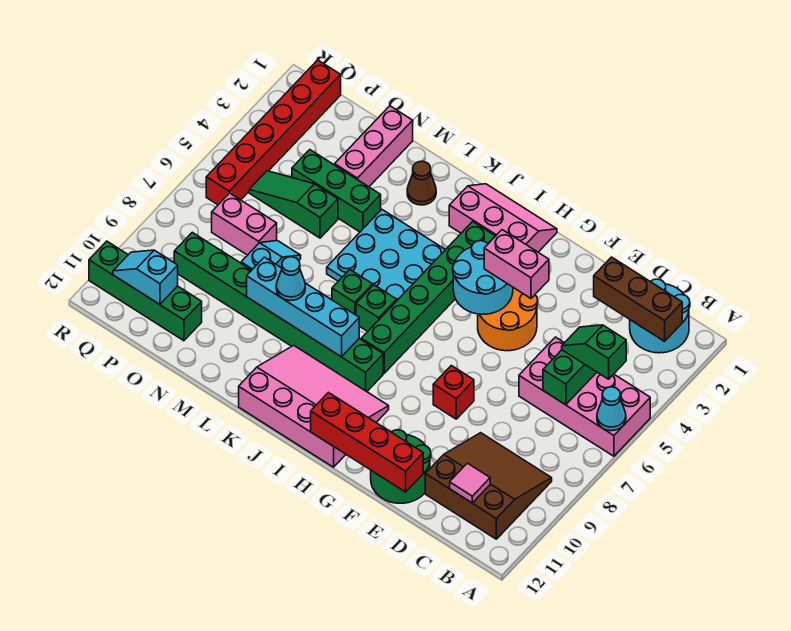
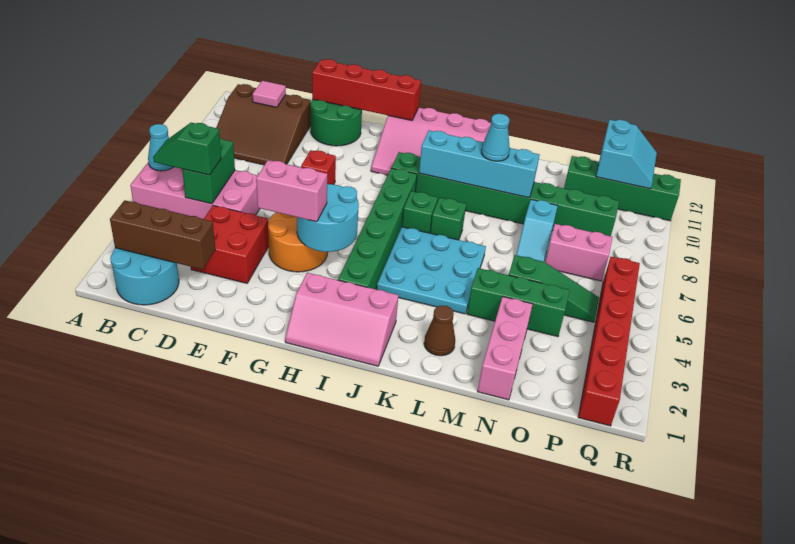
green 1x2 slope [562,325,626,379] -> green 1x2 slope turned to [153,123,221,175]
none -> red 2x2 brick [191,205,269,283]
cyan 1x2 slope [113,250,178,304] -> cyan 2x2 slope [596,120,657,189]

